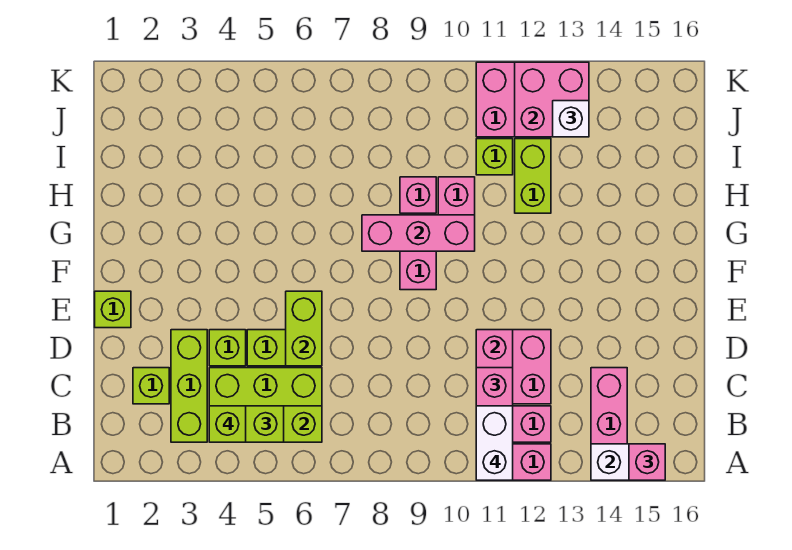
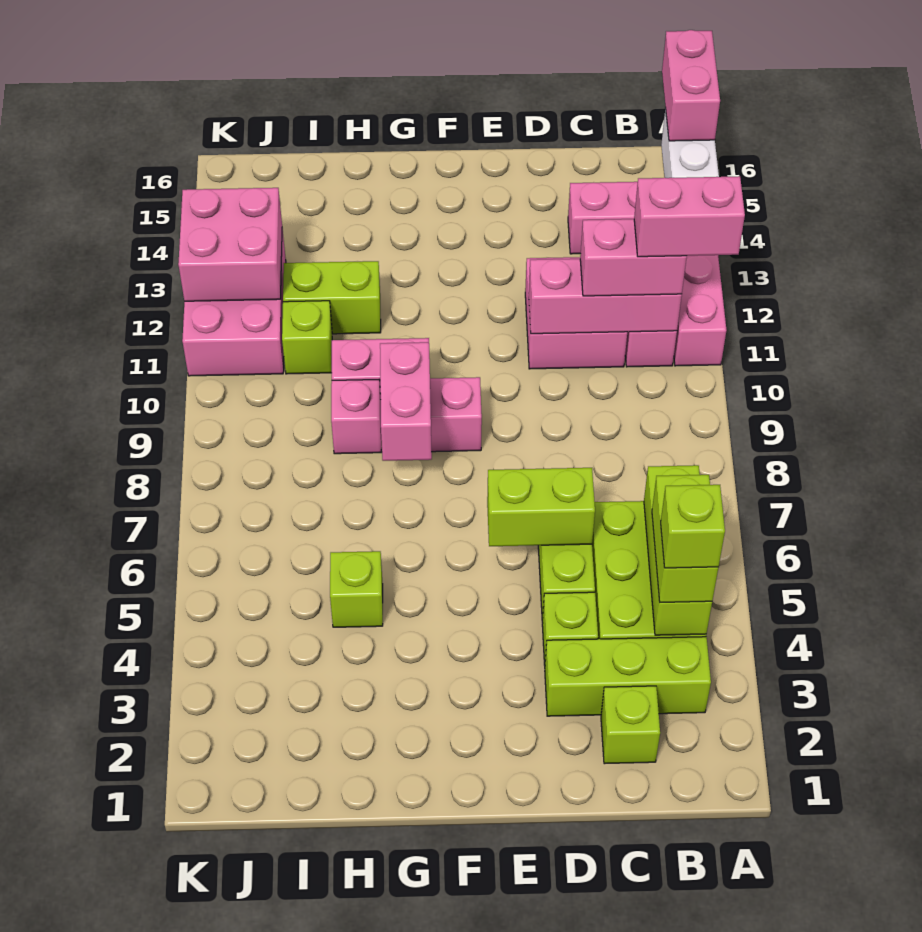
white 1x2 brick [476,406,513,480] -> pink 1x2 brick [634,176,745,257]
pink 1x1 brick [629,444,665,480] -> pink 1x2 brick [662,30,720,141]
lime 1x1 brick [95,291,131,328] -> lime 1x1 brick moved to [330,551,383,627]
pink 1x3 brick [362,215,475,251] -> pink 1x2 brick [380,342,432,461]
white 1x1 brick [553,101,589,137] -> none

